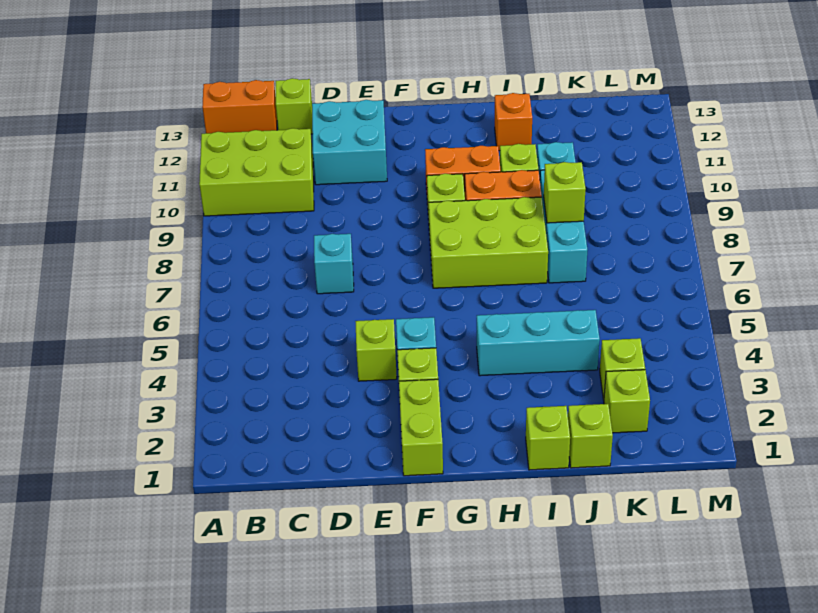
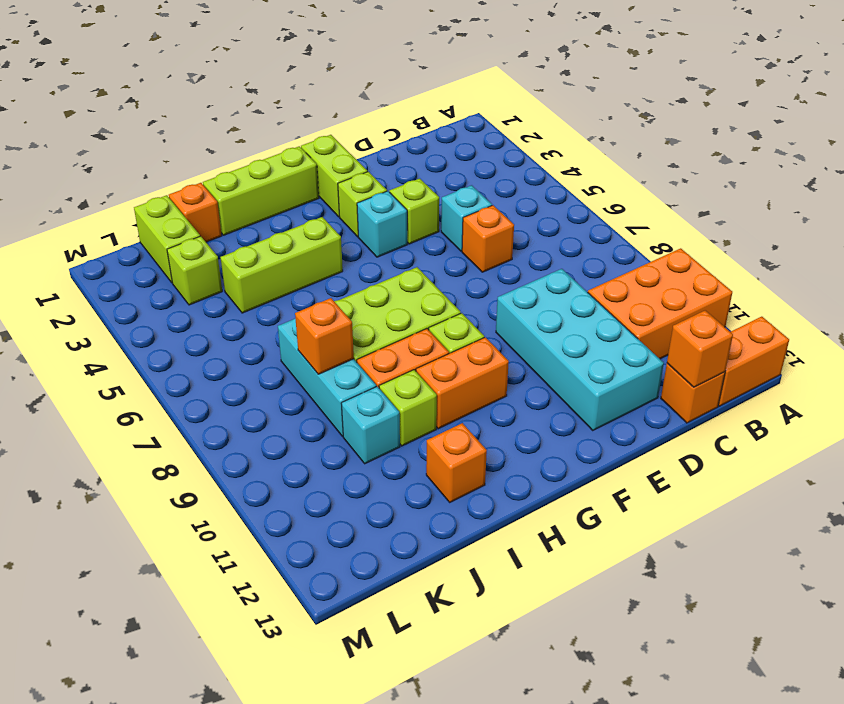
lime 2x3 brick [199,128,314,216] -> orange 2x3 brick [588,248,732,359]
lime 1x1 brick [276,78,313,134] -> orange 1x1 brick [661,363,725,423]
none -> orange 1x1 brick [667,310,733,387]
none -> orange 1x1 brick [462,205,514,272]
cyan 1x1 brick [314,234,354,294] -> cyan 1x1 brick moved to [441,185,492,251]
cyan 2x2 brick [312,100,387,185] -> cyan 2x4 brick [496,269,664,431]
cyan 1x3 brick [477,310,600,376] -> lime 1x3 brick [220,217,343,313]
lime 1x1 brick [526,406,570,470] -> lime 1x3 brick [203,146,319,235]
lime 1x1 brick [568,404,613,468] -> orange 1x1 brick [169,183,222,242]
lime 1x1 brick [544,162,586,223] -> orange 1x1 brick [295,298,354,374]
lime 1x1 brick [604,370,650,433] -> lime 1x2 brick [134,195,200,283]

